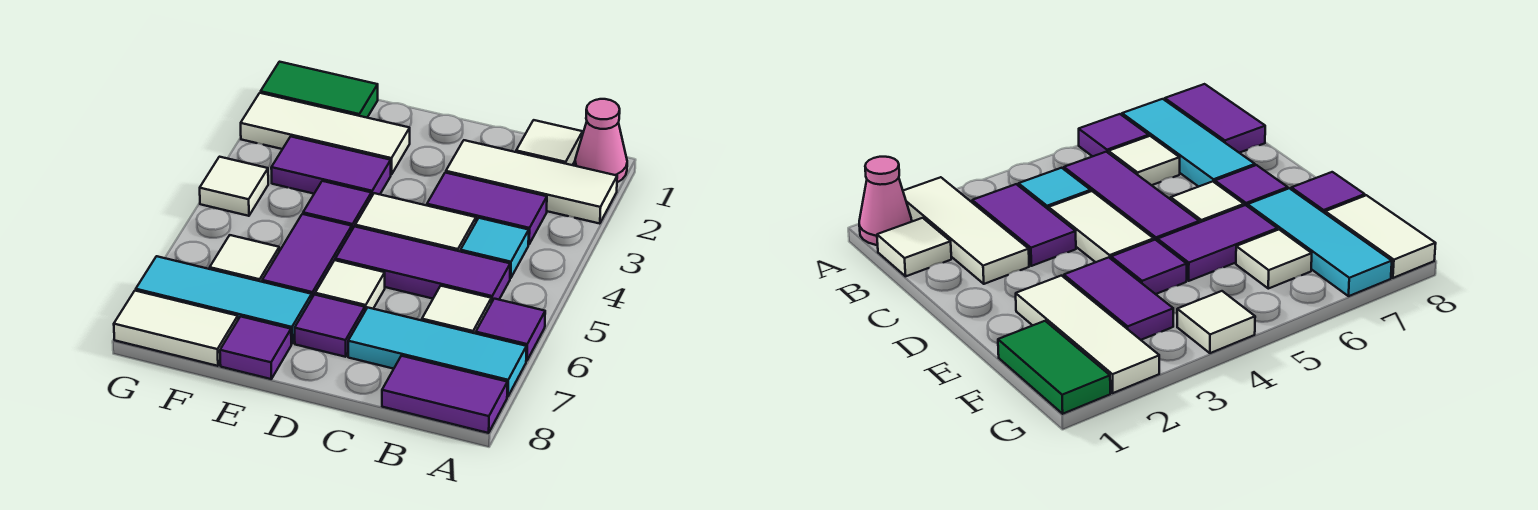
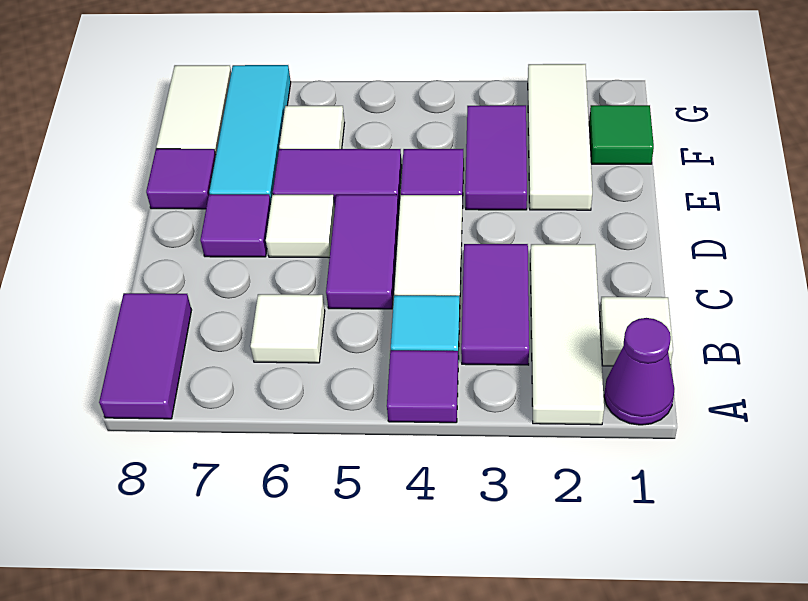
pink 1x1 cone [575,99,627,182] -> purple 1x1 cone [604,318,674,425]
purple 1x1 tile [476,299,545,361] -> purple 1x1 tile moved to [387,350,458,423]
cyan 1x3 tile [348,308,527,397] -> none
purple 1x3 tile [335,226,510,303] -> purple 1x2 tile [326,195,399,309]
green 1x2 tile [261,62,378,118] -> green 1x1 tile [589,105,654,164]
white 1x1 tile [200,157,268,216] -> none

